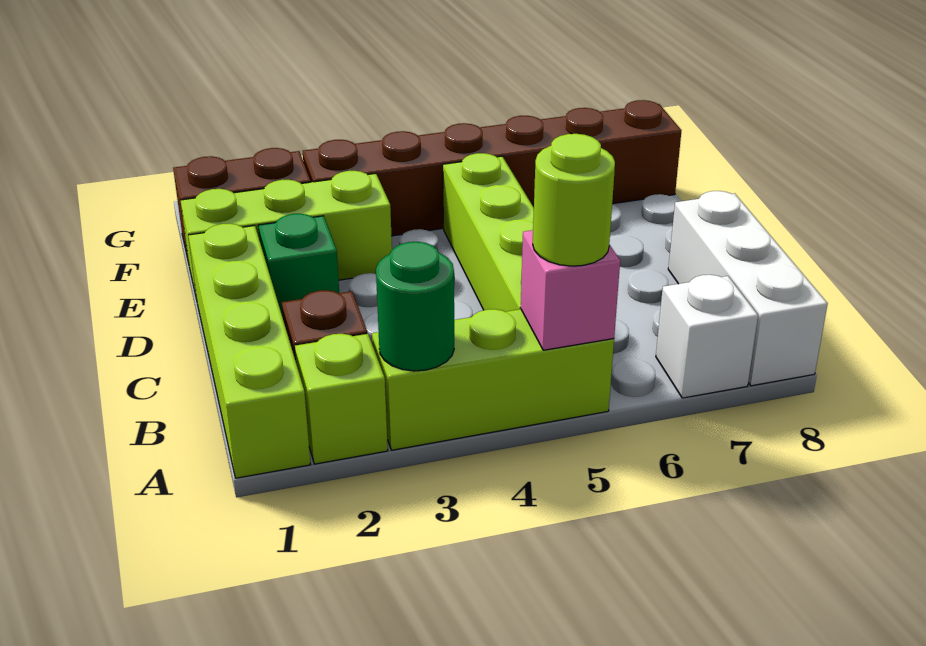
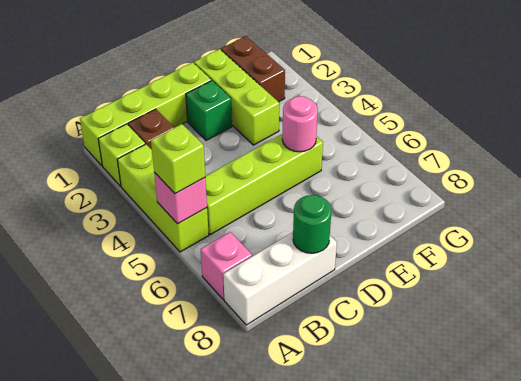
green 1x1 round brick [376,242,454,371] -> green 1x1 round brick moved to [293,195,332,253]
lime 1x1 round brick [533,134,615,266] -> lime 1x1 brick [151,124,205,194]
white 1x1 brick [656,275,758,398] -> pink 1x1 brick [201,232,252,300]
none -> pink 1x1 round brick [282,96,318,152]
brown 1x6 brick [303,100,682,236] -> none

